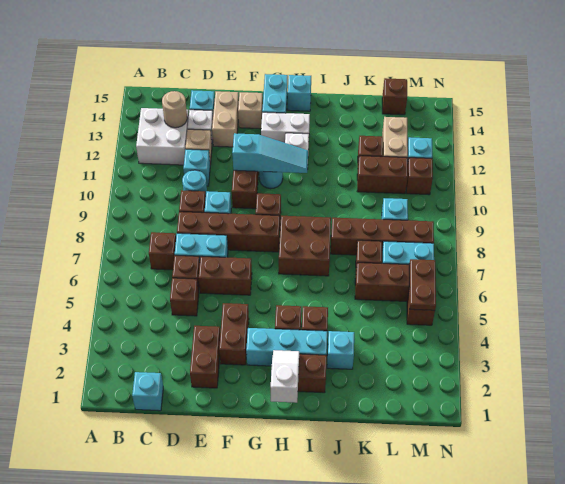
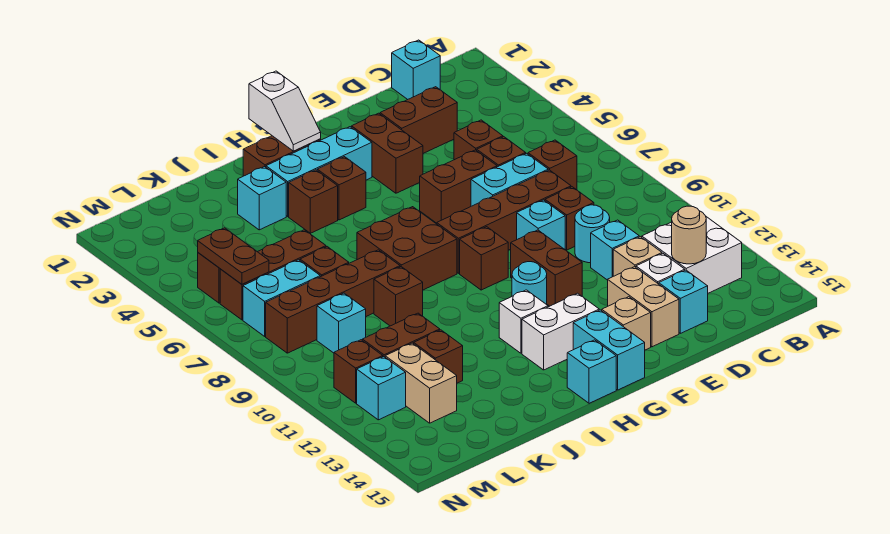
brown 1x2 brick [190,326,220,388] -> brown 1x2 brick turned to [380,87,457,153]
cyan 1x3 slope [232,133,308,173] -> none
brown 1x1 brick [382,78,407,115] -> brown 1x1 brick moved to [374,267,423,326]

